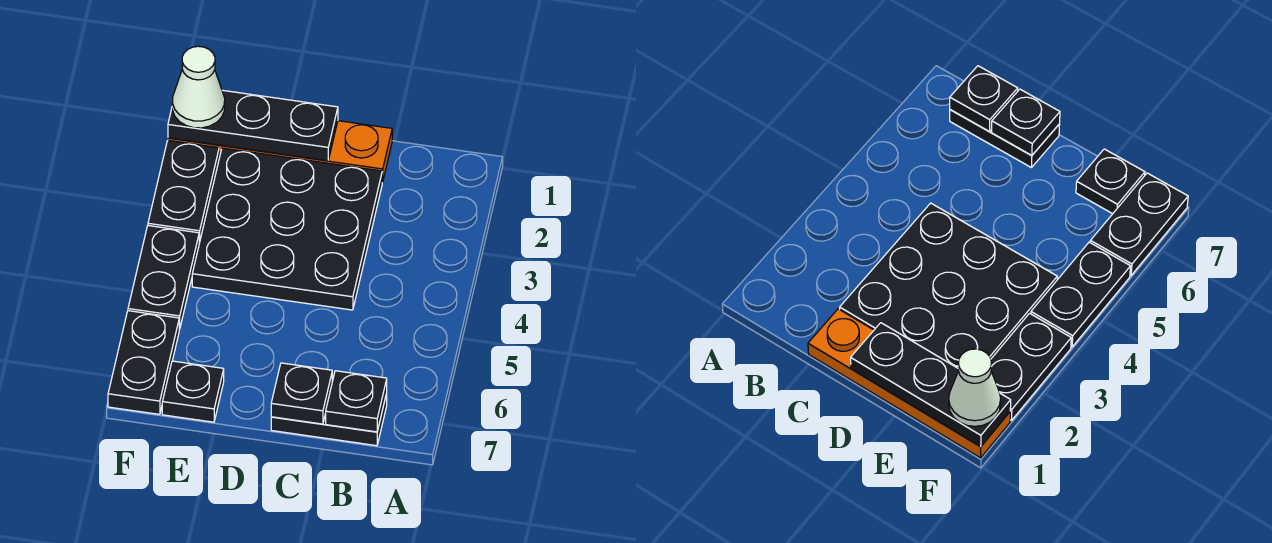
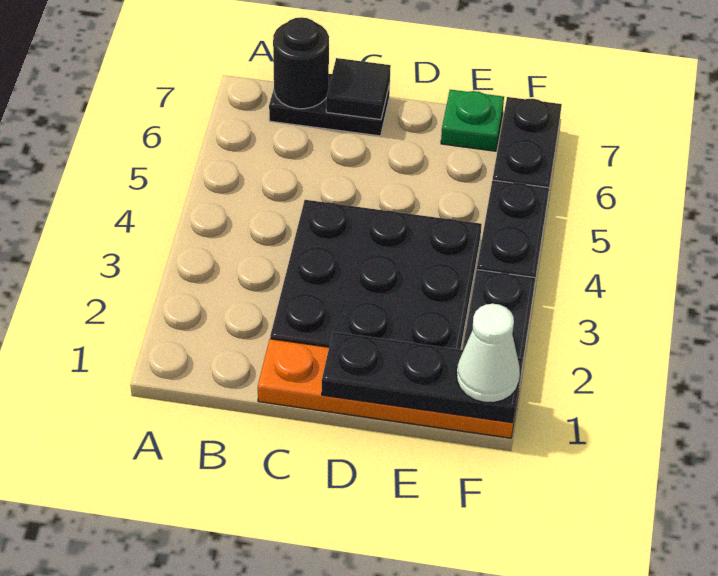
black 1x1 plate [326,371,387,432] -> black 1x1 round brick [273,17,329,109]
black 1x1 plate [271,363,332,424] -> black 1x1 tile [326,58,391,120]
black 1x1 plate [162,361,224,422] -> green 1x1 plate [441,90,504,151]

